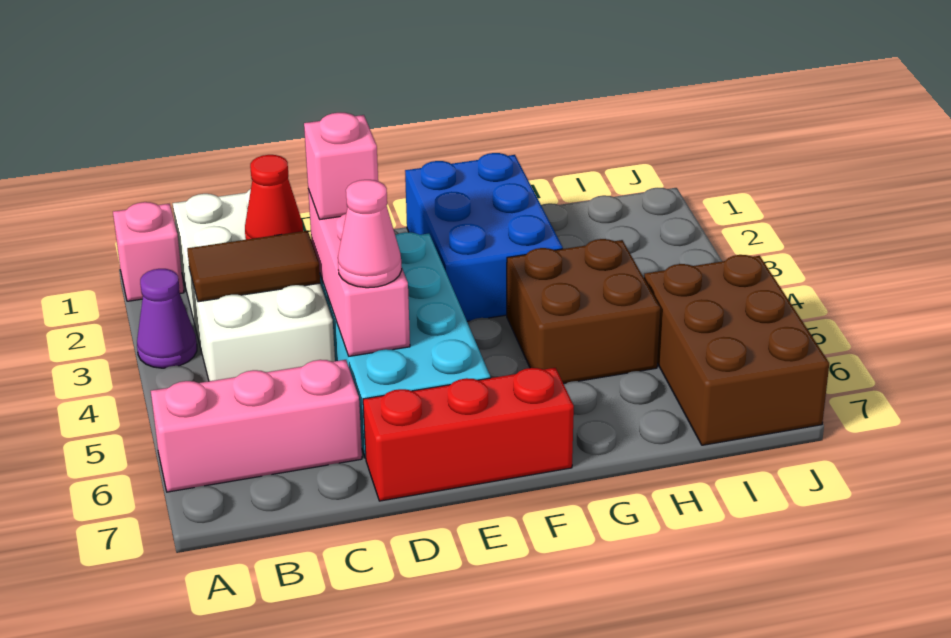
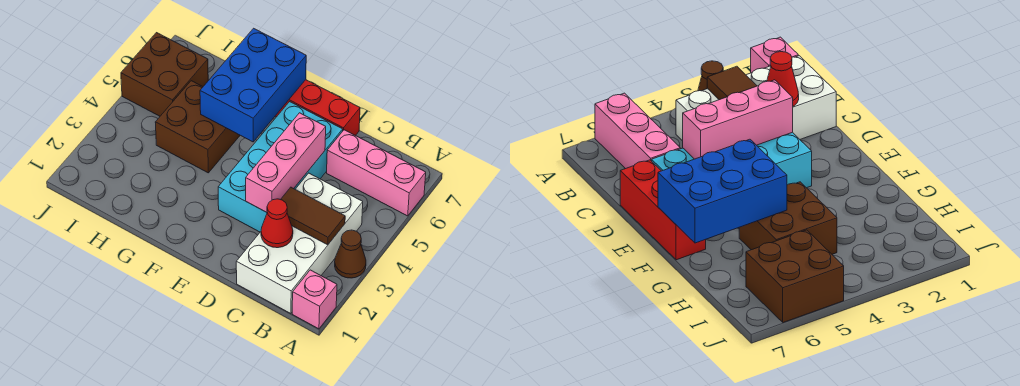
purple 1x1 cone [137,269,197,368] -> brown 1x1 cone [335,230,366,278]
pink 1x1 brick [304,113,378,220] -> none
pink 1x1 cone [338,180,402,288] -> none
blue 2x3 brick [405,153,563,321] -> blue 2x3 brick moved to [200,28,306,142]
brown 2x3 brick [644,255,829,445] -> brown 2x2 brick [121,33,208,116]

